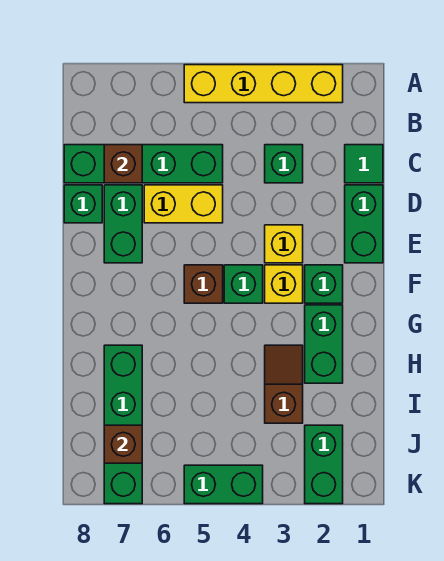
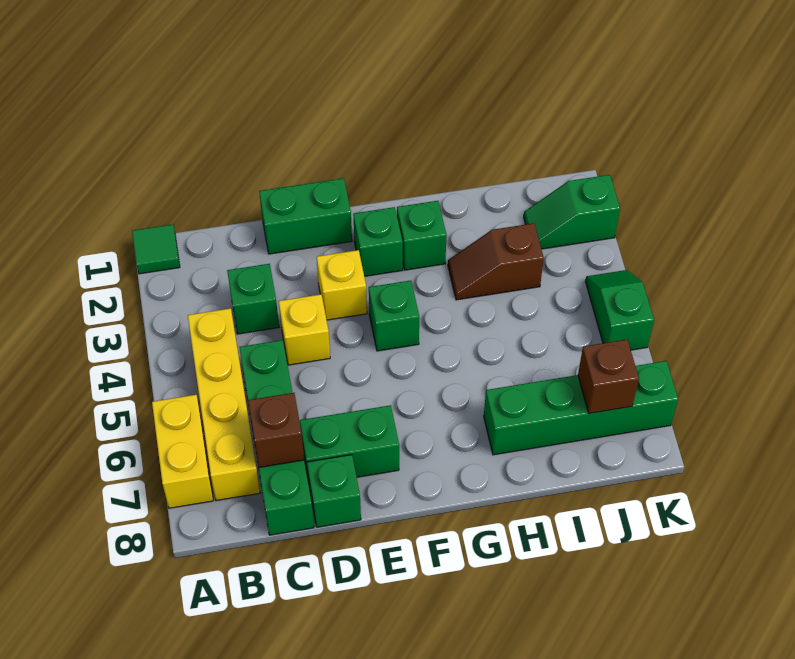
yellow 1x4 brick [184,65,343,103] -> yellow 1x4 brick moved to [188,308,260,501]
green 1x1 tile [345,145,383,183] -> green 1x1 tile moved to [132,224,180,274]
yellow 1x2 brick [144,185,223,223] -> yellow 1x2 brick moved to [152,395,213,508]
yellow 1x1 brick [265,265,303,303] -> yellow 1x1 brick moved to [279,294,330,365]
brown 1x1 brick [184,265,223,303] -> none
green 1x2 brick [305,305,343,383] -> green 1x1 brick [397,201,447,270]
green 1x2 brick [305,425,343,504] -> green 1x2 slope [524,175,620,249]
green 1x2 brick [184,465,263,504] -> green 1x2 slope [585,270,654,350]

